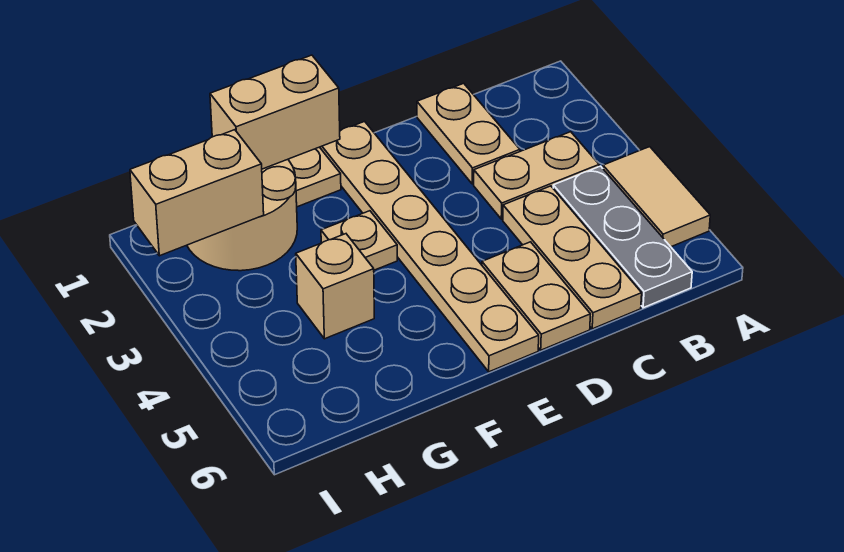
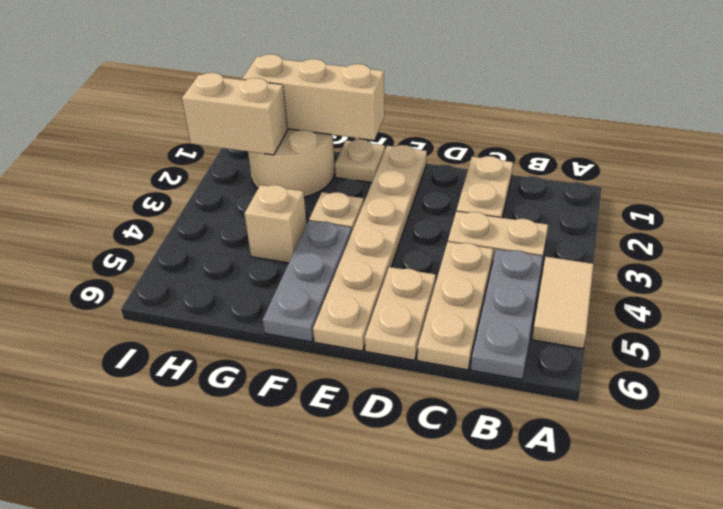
tan 1x2 brick [210,55,340,169] -> tan 1x3 brick [242,54,385,140]
none -> grey 1x3 plate [263,221,352,342]

